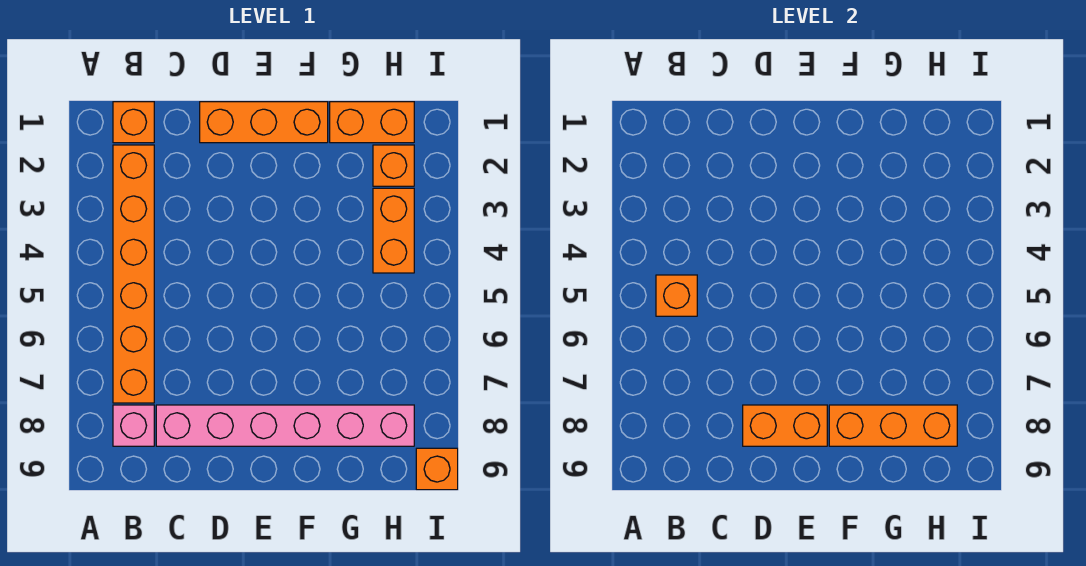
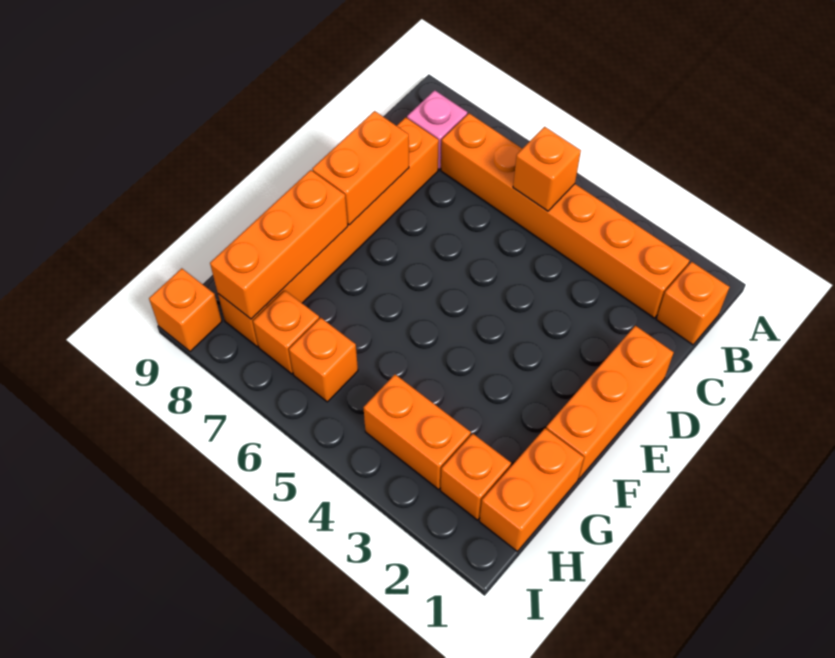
pink 1x6 brick [156,405,414,446] -> orange 1x6 brick [218,117,439,347]
none -> orange 1x1 brick [289,318,358,402]
none -> orange 1x1 brick [253,291,319,374]

